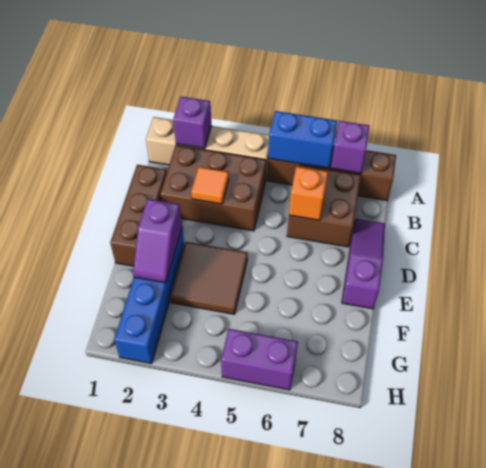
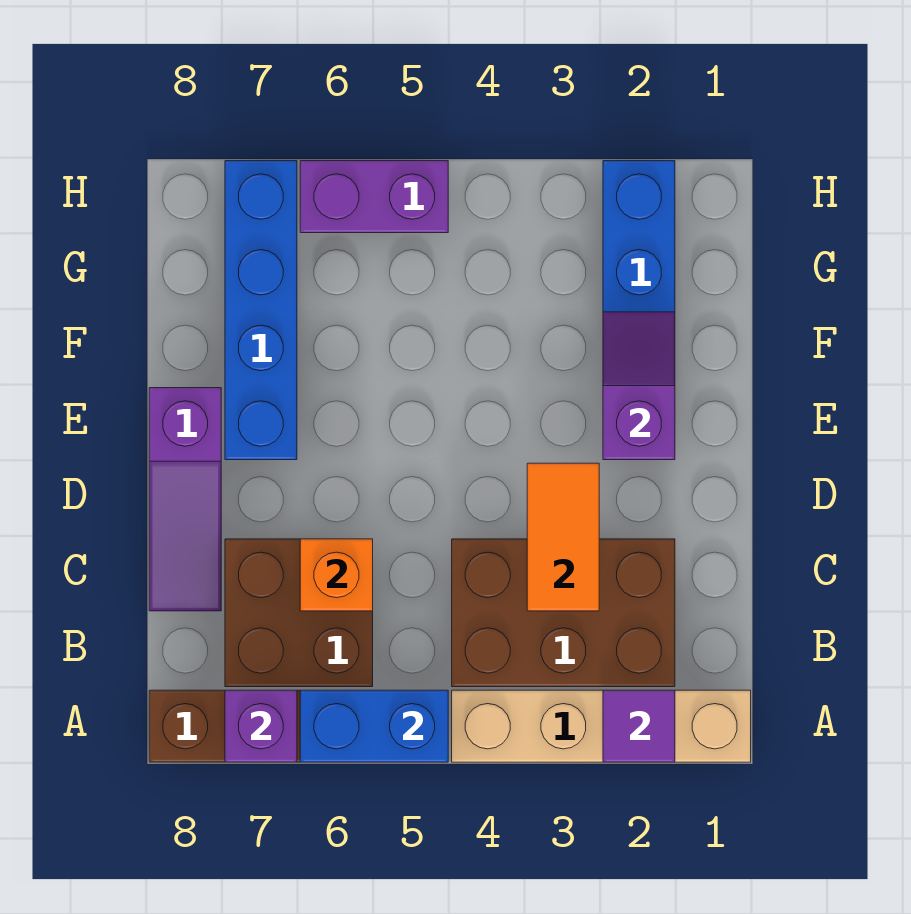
purple 1x1 brick [173,97,212,148] -> purple 1x1 tile [603,690,675,762]
brown 1x3 brick [110,165,167,266] -> none
orange 1x1 tile [191,167,229,204] -> orange 1x2 tile [527,463,599,611]
brown 2x2 tile [170,242,248,314] -> none
none -> blue 1x4 brick [225,161,297,460]

